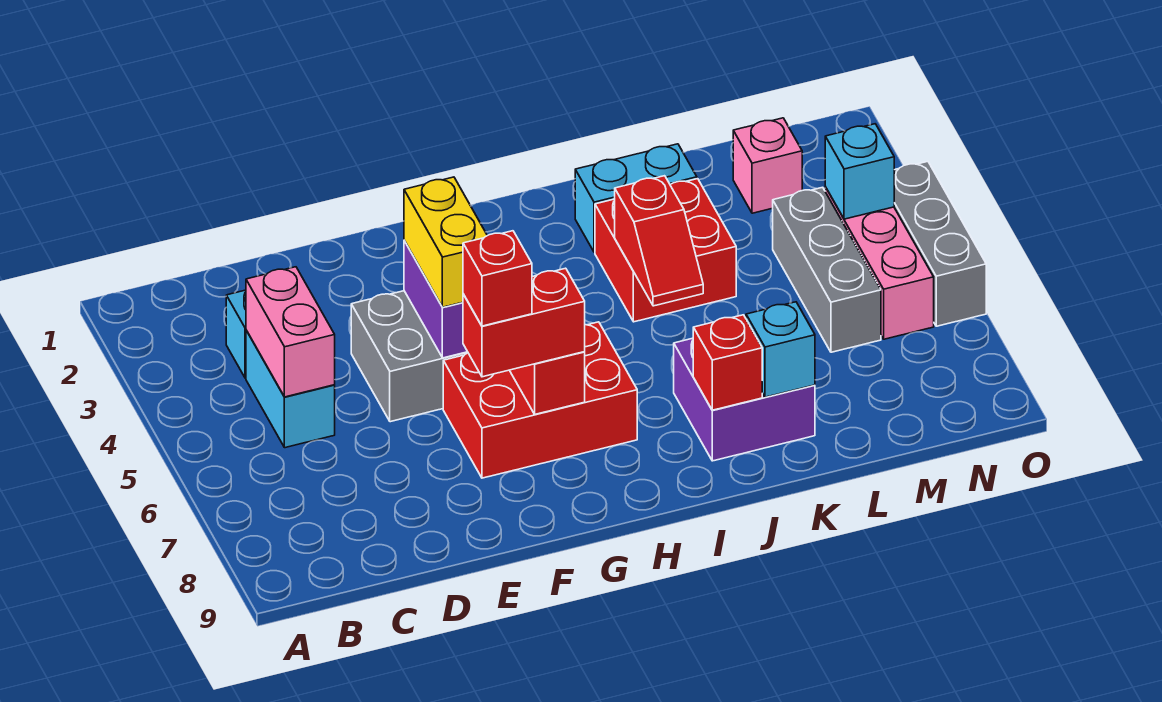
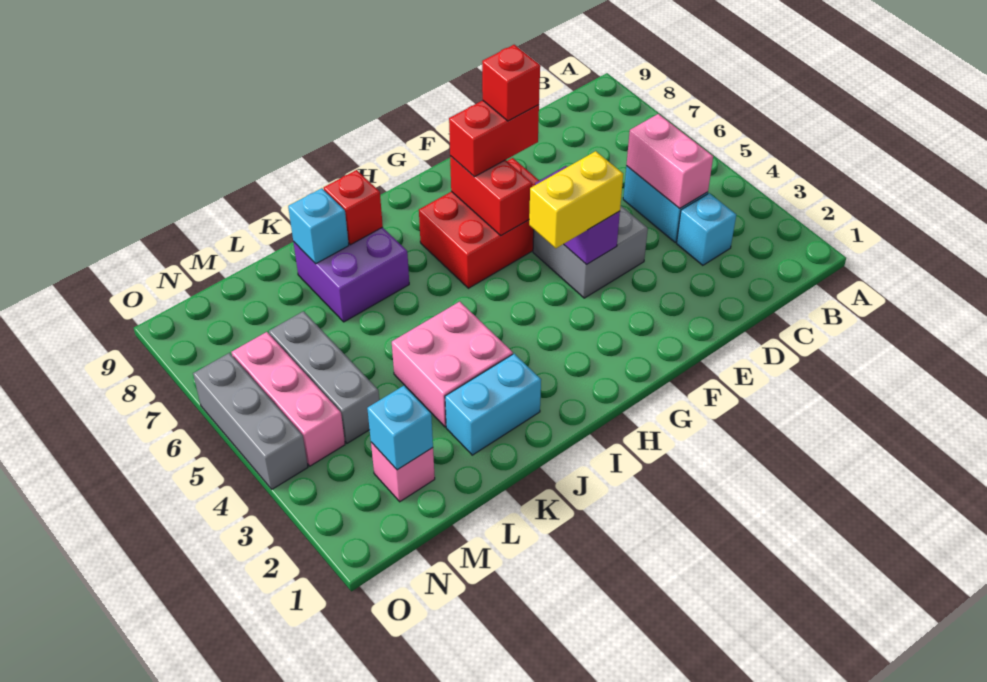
yellow 1x2 brick [404,177,487,307] -> yellow 1x2 brick turned to [529,151,623,248]
red 2x2 brick [595,179,736,322] -> pink 2x2 brick [392,302,513,427]
red 1x2 slope [615,176,703,306] -> none
cyan 1x1 brick [825,124,894,219] -> cyan 1x1 brick moved to [367,386,433,470]

